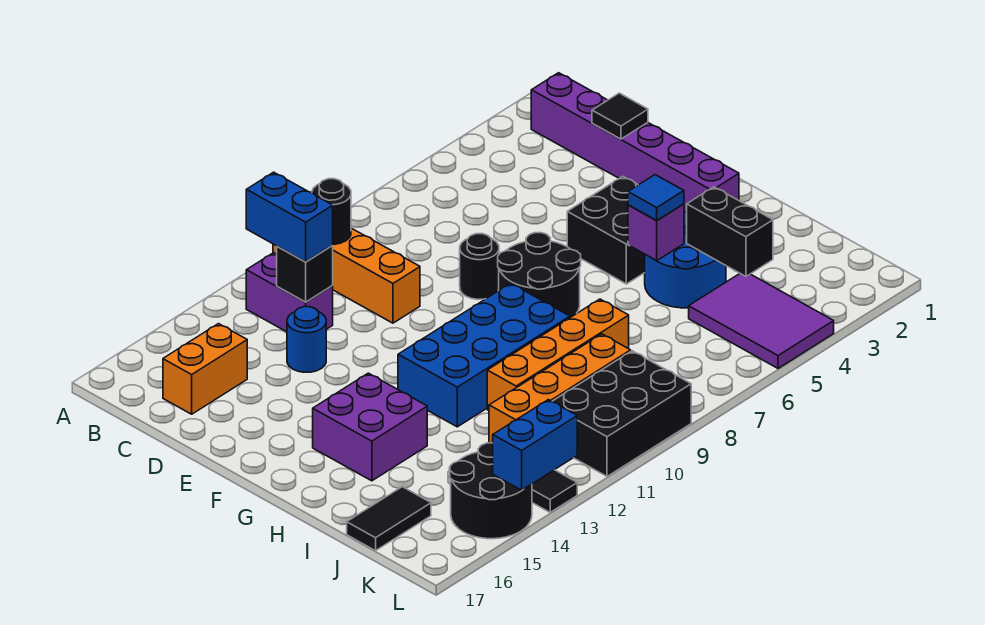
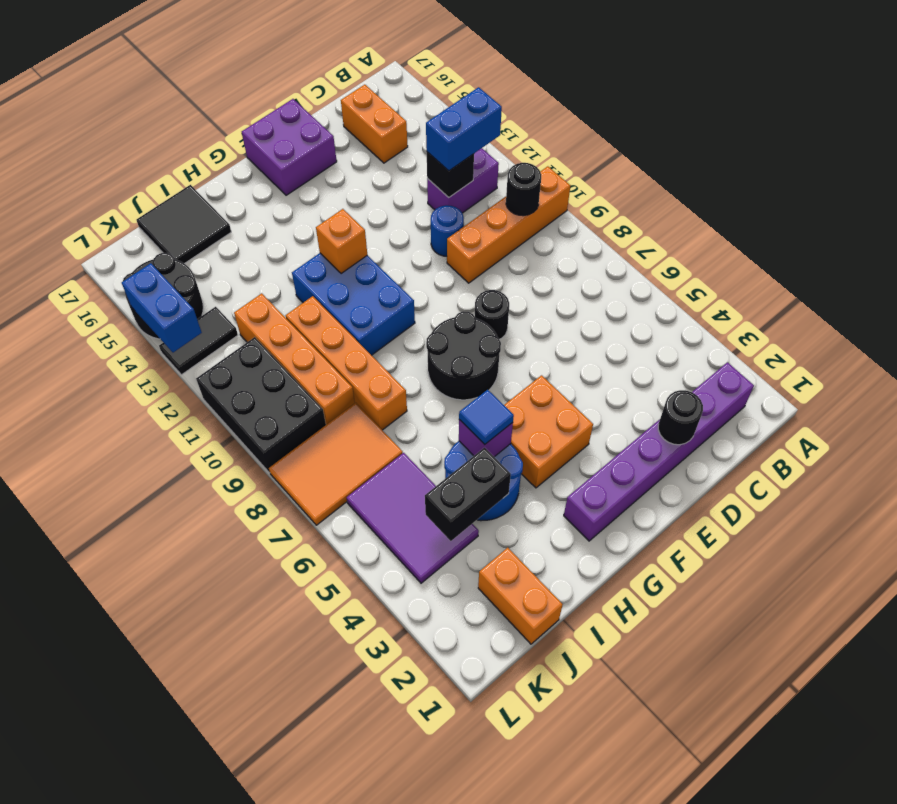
black 1x1 tile [592,93,648,139] -> black 1x1 round brick [658,390,703,445]
blue 1x1 round brick [287,307,326,372] -> blue 1x1 round brick moved to [431,205,464,256]
black 2x2 brick [567,177,645,284] -> orange 2x2 brick [504,375,593,488]
blue 2x4 brick [398,283,570,427] -> blue 2x3 brick [292,253,415,355]
none -> orange 1x1 brick [316,209,367,274]
purple 2x2 brick [313,373,427,481] -> purple 2x2 brick moved to [242,99,337,195]
none -> orange 1x2 brick [478,548,563,644]
purple 2x3 tile [689,274,834,368] -> purple 2x3 tile turned to [347,453,479,583]
none -> orange 2x3 tile [269,403,403,525]
black 1x2 tile [347,487,431,551] -> black 2x2 tile [137,185,231,264]

